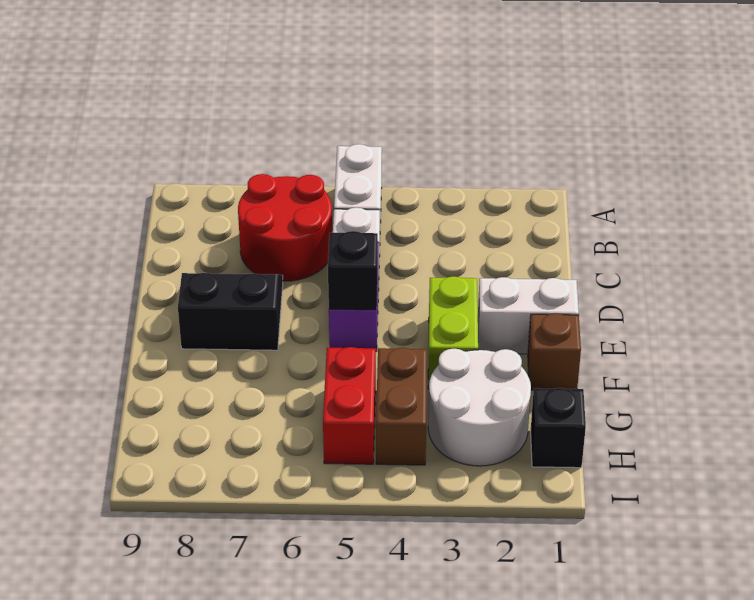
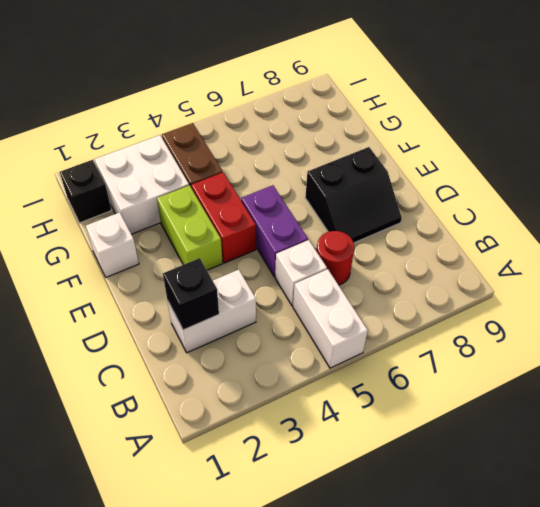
red 2x2 round brick [238,174,332,281] -> red 1x1 round brick [317,231,354,285]
white 1x2 brick [478,277,579,354] -> white 1x2 brick moved to [167,270,256,353]
black 1x1 brick [328,231,378,310] -> black 1x1 brick moved to [163,258,219,330]
brown 1x1 brick [528,313,581,390] -> white 1x1 brick [86,212,139,277]
white 2x2 round brick [428,349,531,466] -> white 2x2 brick [94,135,189,234]
red 1x2 brick [323,347,376,464] -> red 1x2 brick moved to [191,172,256,263]

